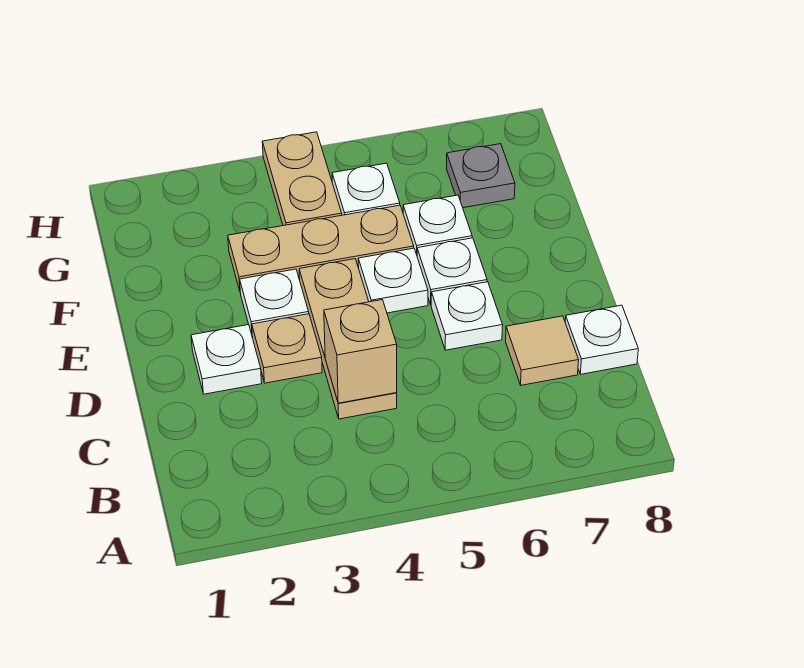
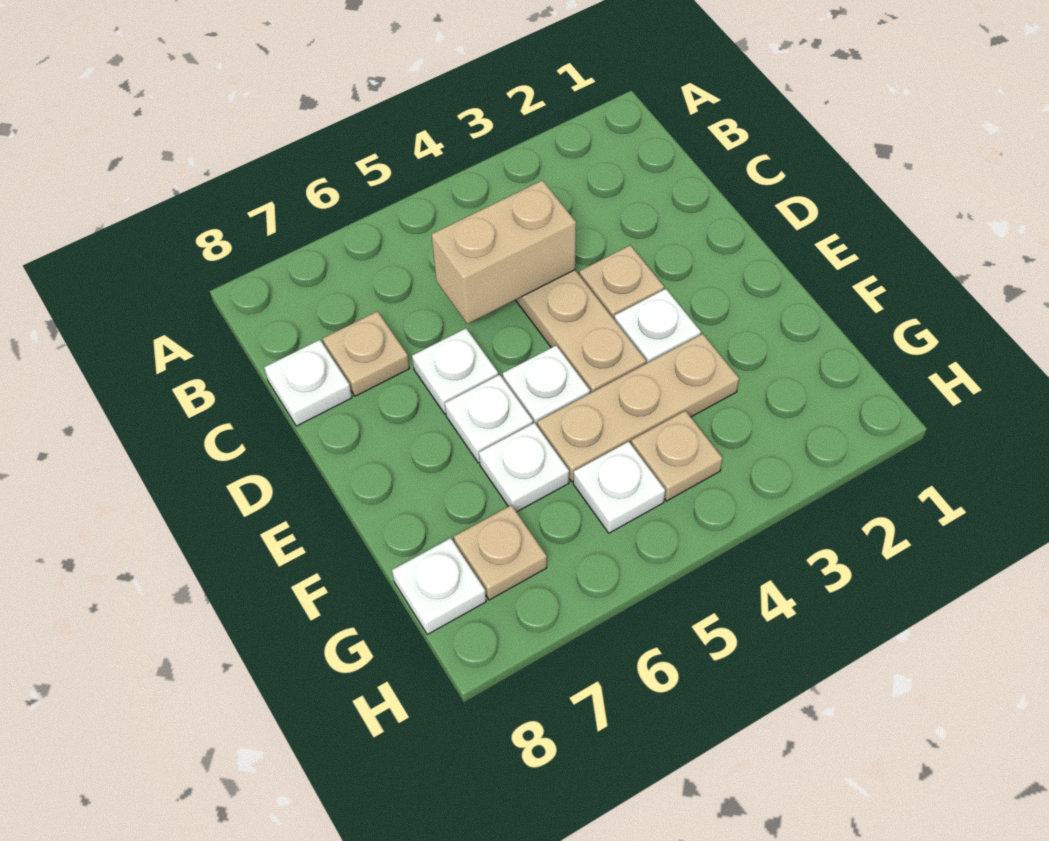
tan 1x1 brick [324,300,397,403] -> tan 1x2 brick [431,180,576,324]
tan 1x1 tile [506,316,579,385] -> tan 1x1 plate [323,311,410,396]
white 1x1 plate [191,325,262,394] -> white 1x1 plate moved to [392,538,486,634]
tan 1x2 plate [262,132,342,226] -> tan 1x1 plate [631,411,723,501]
grey 1x1 plate [446,144,515,208] -> tan 1x1 plate [454,505,547,600]

